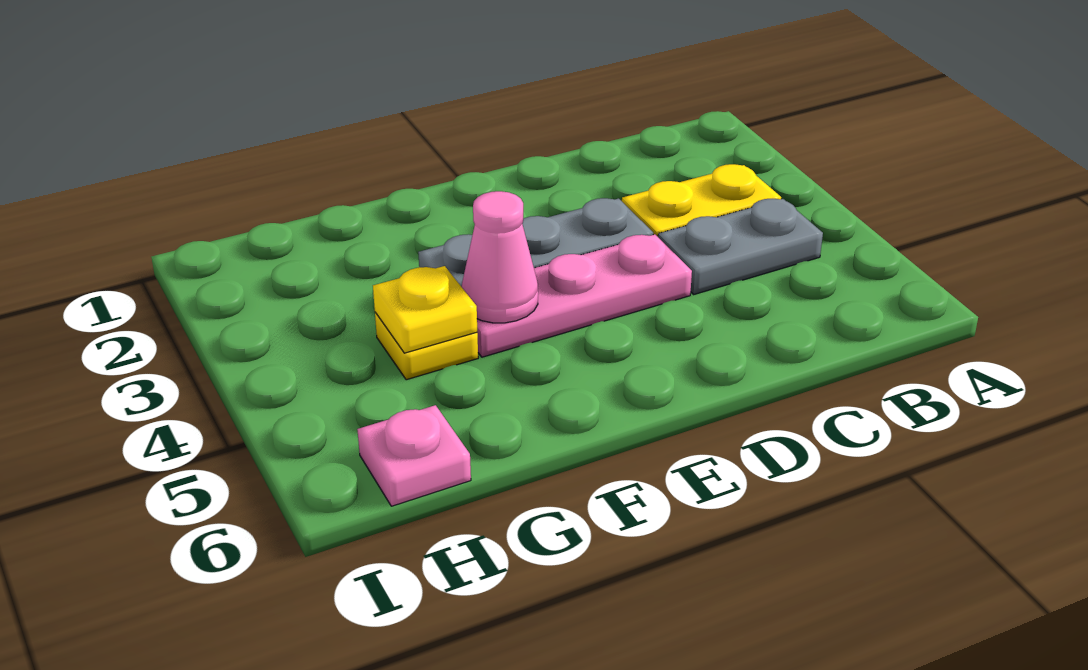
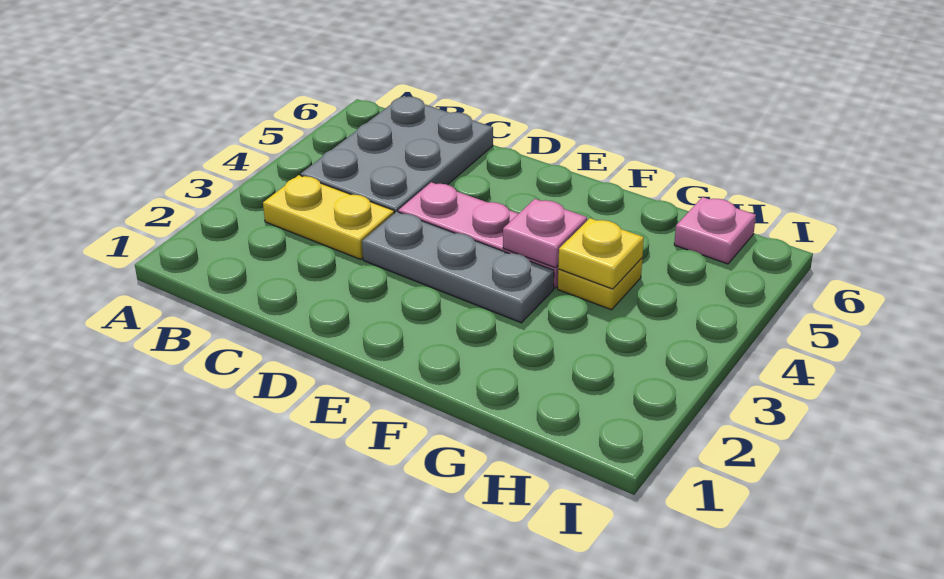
grey 1x2 plate [658,199,823,294] -> grey 2x3 plate [301,96,493,213]
pink 1x1 cone [462,191,538,323] -> pink 1x1 plate [503,199,587,268]

